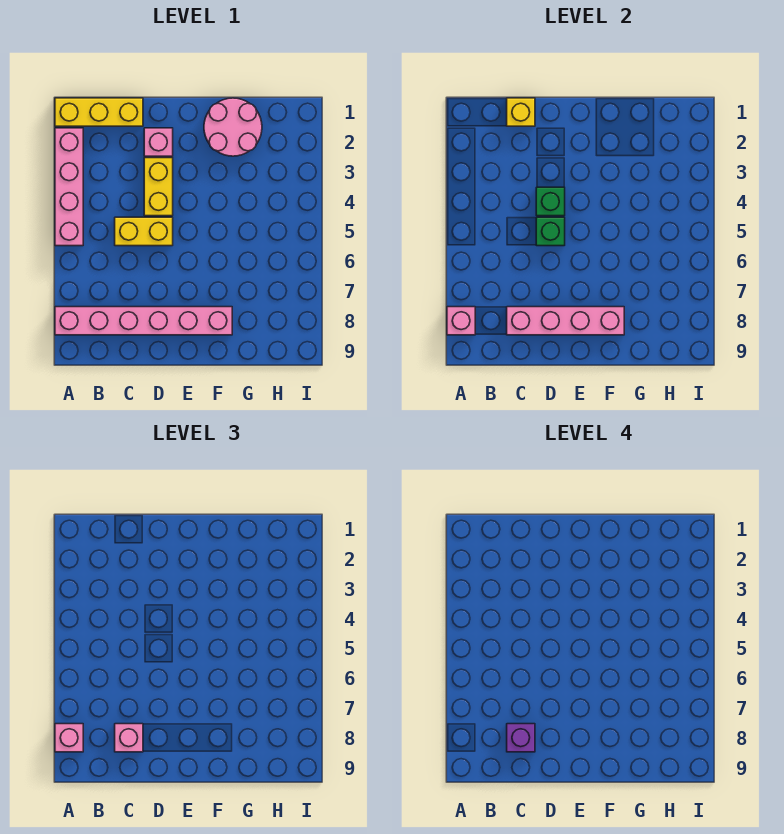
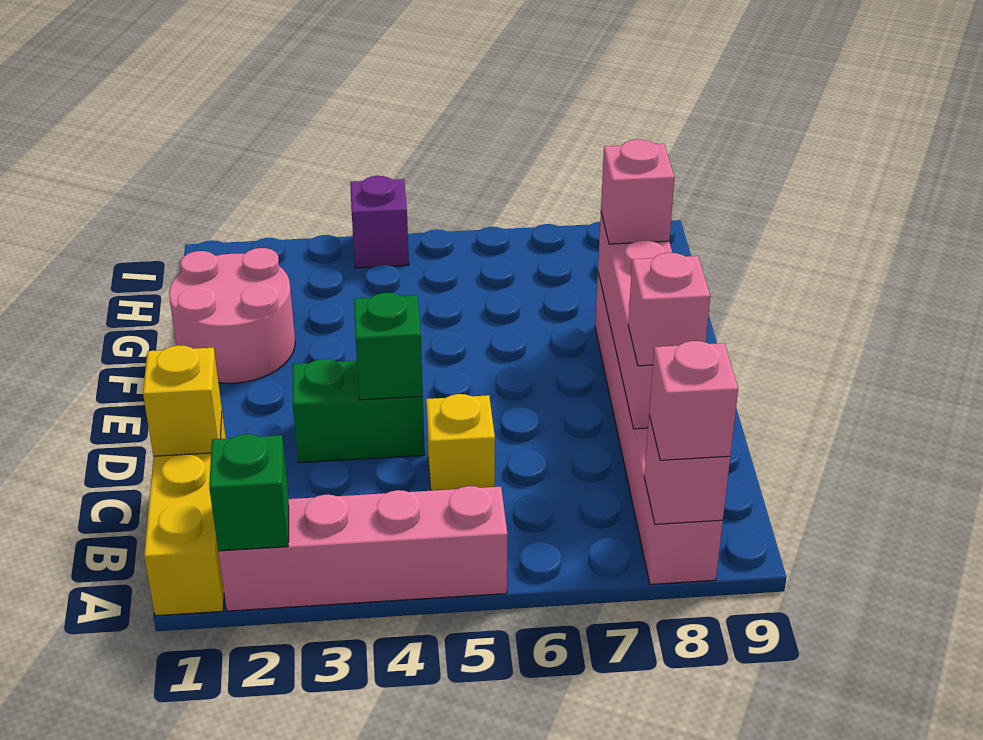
yellow 1x2 brick [115,217,173,246] -> yellow 1x1 brick [426,394,495,491]
purple 1x1 brick [507,724,535,752] -> purple 1x1 brick moved to [350,176,409,268]
pink 1x1 brick [144,128,173,156] -> pink 1x1 brick moved to [601,139,675,244]
yellow 1x2 brick [144,158,173,216] -> green 1x2 brick [293,359,425,463]
green 1x1 brick [536,217,565,246] -> green 1x1 brick moved to [209,434,289,551]

